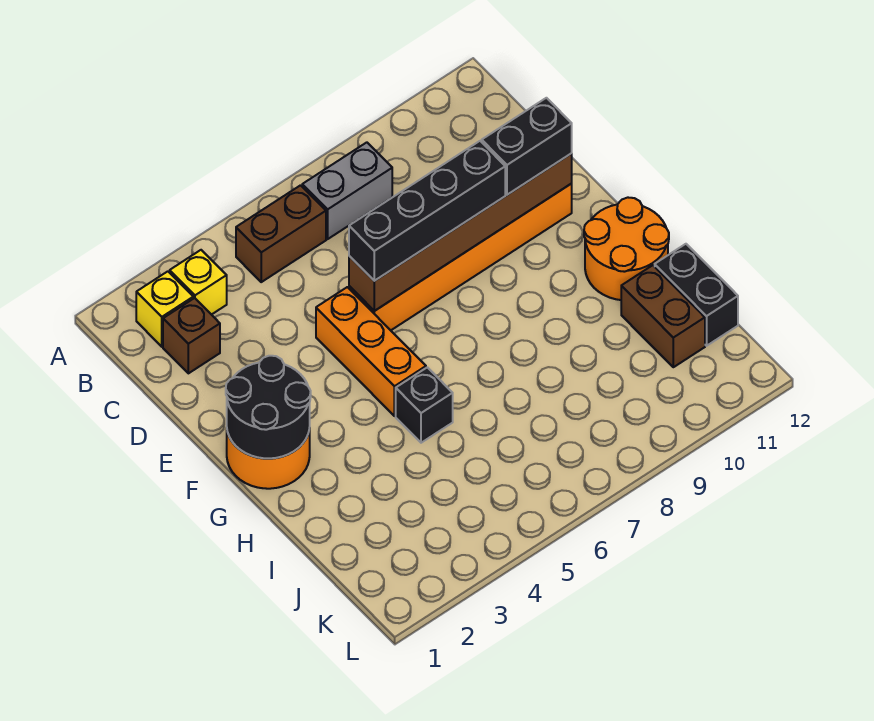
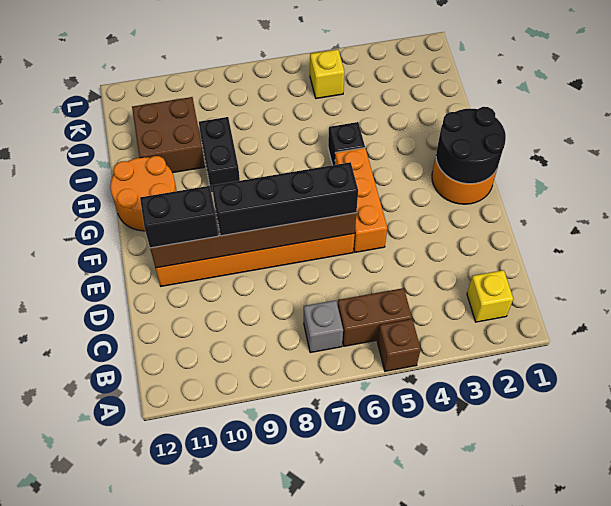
yellow 1x1 brick [170,250,227,315] -> yellow 1x1 brick moved to [310,49,344,99]
grey 1x2 brick [302,142,392,239] -> grey 1x1 brick [304,300,343,353]
brown 1x1 brick [163,298,220,373] -> brown 1x1 brick moved to [377,319,421,371]
brown 1x2 brick [621,265,705,367] -> brown 2x2 brick [132,97,205,173]
black 1x2 brick [655,244,738,346] -> black 1x2 brick moved to [199,117,240,193]

